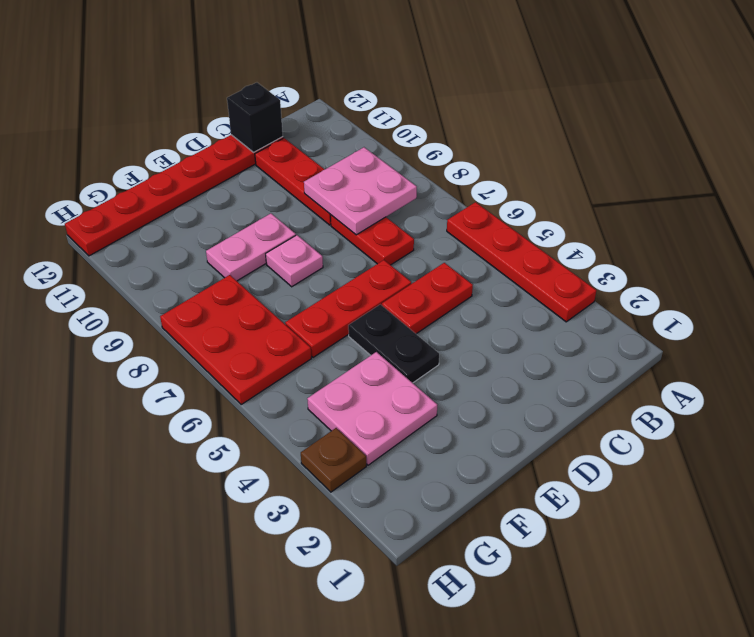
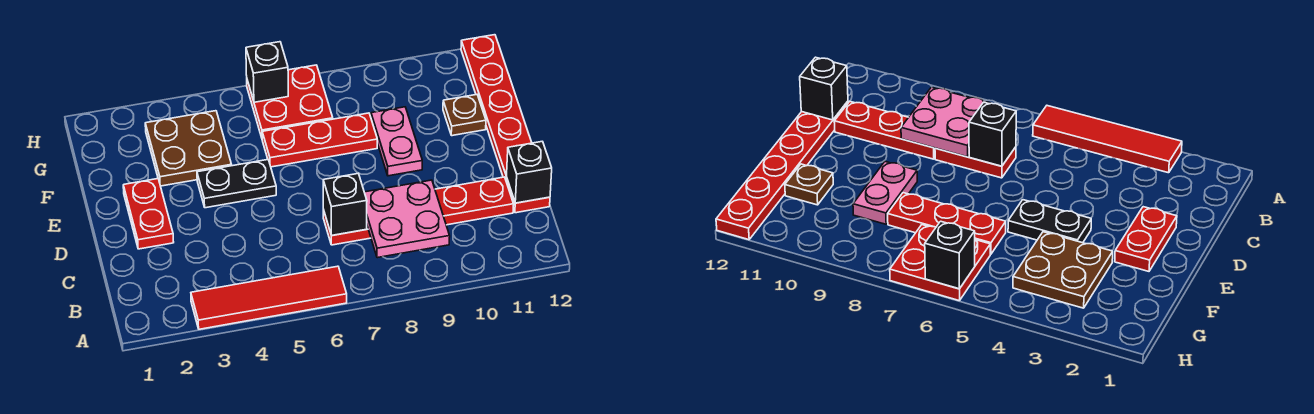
red 1x4 plate [447,202,596,322] -> red 1x4 tile [191,266,347,329]
red 1x2 plate [382,263,473,334] -> red 1x2 plate moved to [123,179,174,249]
none -> black 1x1 brick [323,174,367,236]
red 1x3 plate [285,260,411,357] -> red 1x3 plate turned to [262,113,377,167]
pink 1x1 plate [266,235,323,287] -> none
pink 2x2 plate [307,352,437,465] -> brown 2x2 plate [145,111,232,186]
red 2x3 plate [160,275,311,404] -> red 2x2 plate [247,65,333,138]
brown 1x1 plate [301,428,366,492] -> brown 1x1 plate moved to [443,95,486,136]
none -> black 1x1 brick [246,42,288,102]

